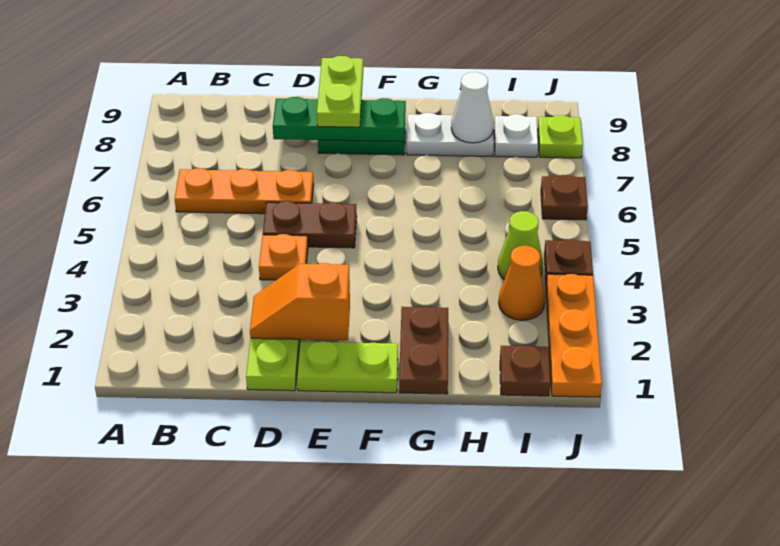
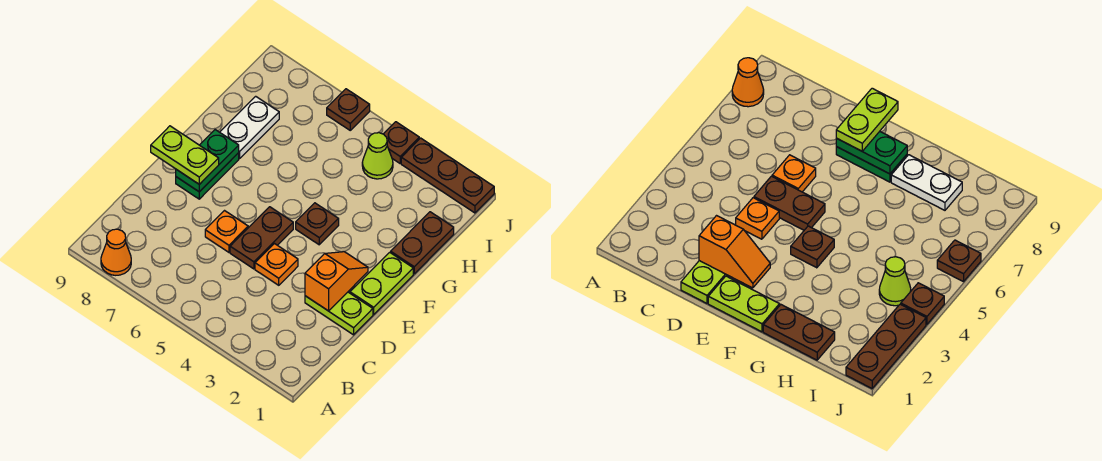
orange 1x3 plate [175,168,314,214] -> orange 1x1 plate [205,211,248,252]
orange 1x2 slope [250,263,350,340] -> orange 1x2 slope turned to [305,252,368,311]
green 1x3 plate [273,97,406,142] -> green 1x2 plate [176,130,239,192]
brown 1x2 plate [399,307,448,394] -> brown 1x2 plate turned to [391,212,454,274]
white 1x1 cone [451,72,494,143] -> none
brown 1x1 plate [500,346,551,396] -> brown 1x1 plate moved to [296,203,339,245]
orange 1x1 cone [499,246,545,320] -> orange 1x1 cone moved to [101,229,131,275]
white 1x1 plate [494,114,538,157] -> none
orange 1x3 plate [546,274,602,397] -> brown 1x3 plate [401,138,494,213]
lime 1x1 plate [538,115,583,158] -> none

